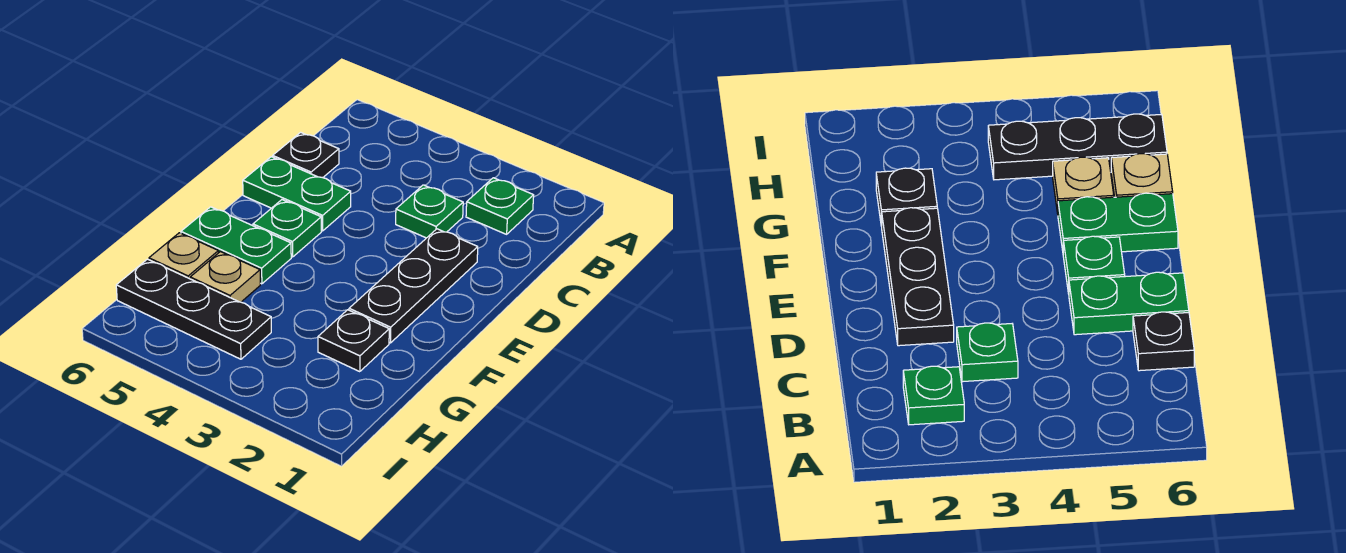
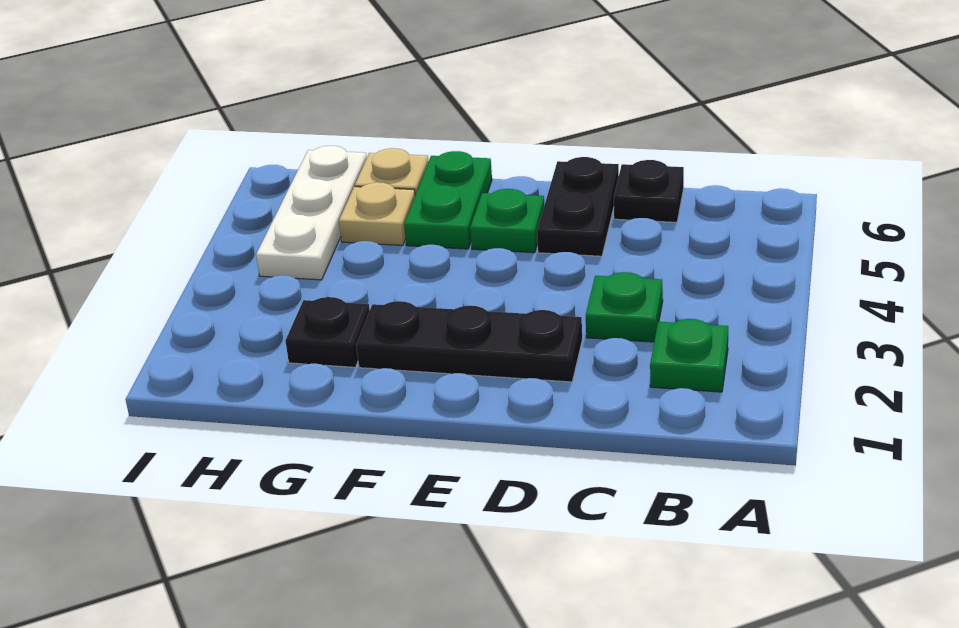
green 1x2 plate [243,157,351,231] -> black 1x2 plate [537,157,619,256]
black 1x3 plate [116,259,271,359] -> white 1x3 plate [256,146,367,280]

